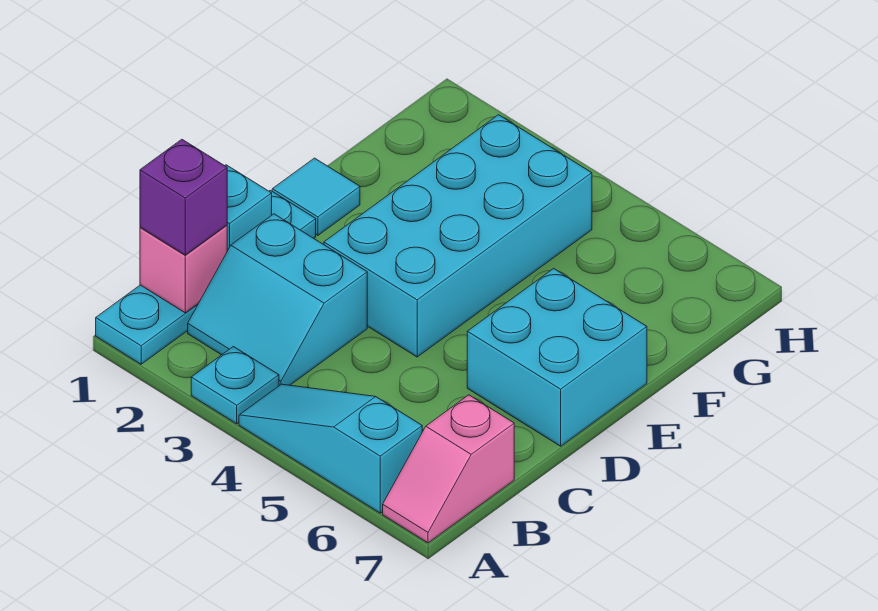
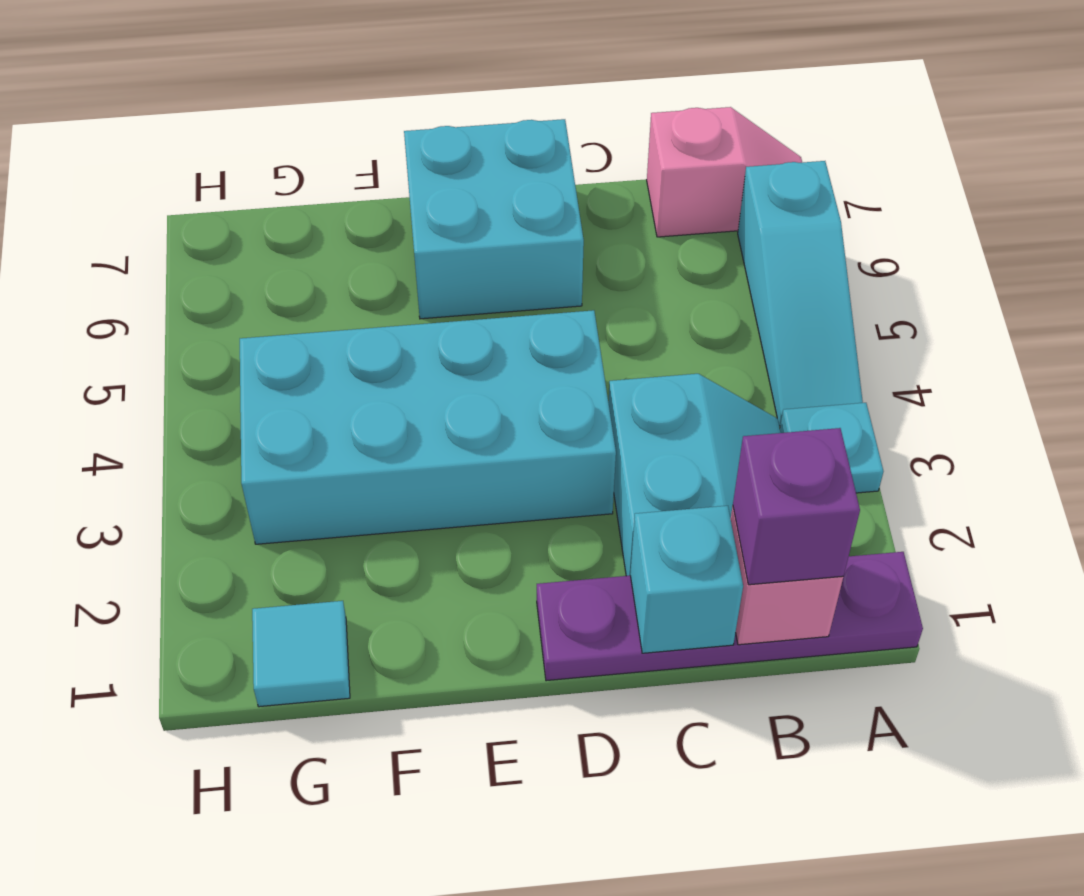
cyan 1x4 plate [96,190,316,364] -> purple 1x4 plate [537,552,923,681]
cyan 1x1 tile [272,158,360,235] -> cyan 1x1 tile moved to [252,601,350,707]

